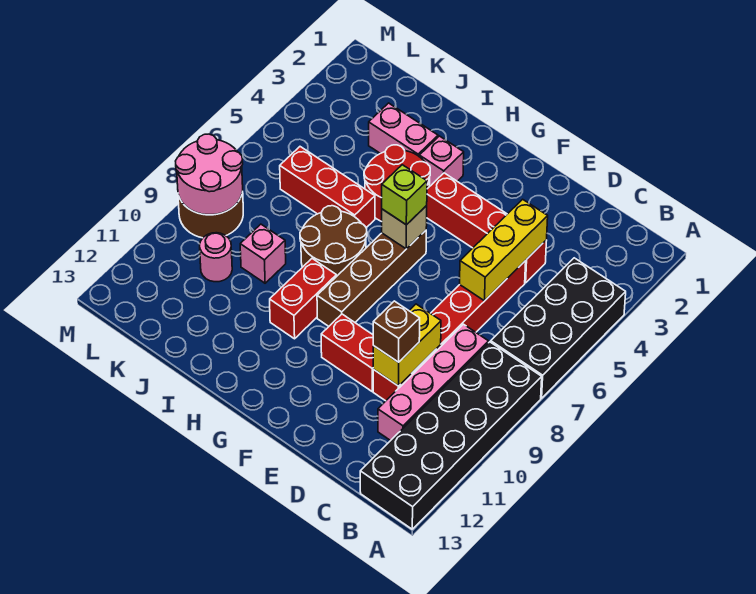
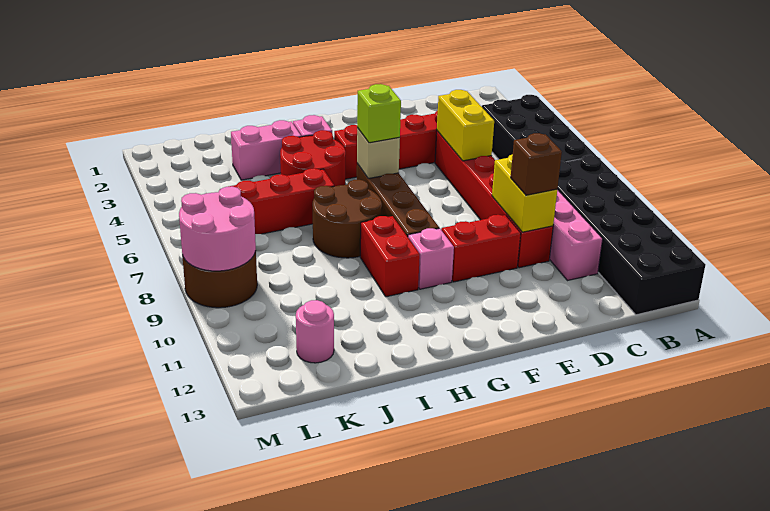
yellow 1x3 brick [460,199,548,301] -> yellow 1x2 brick [437,90,494,161]
pink 1x1 brick [240,224,286,283] -> pink 1x1 brick moved to [408,228,454,289]
pink 1x1 round brick [200,233,232,282] -> pink 1x1 round brick moved to [296,300,334,363]

